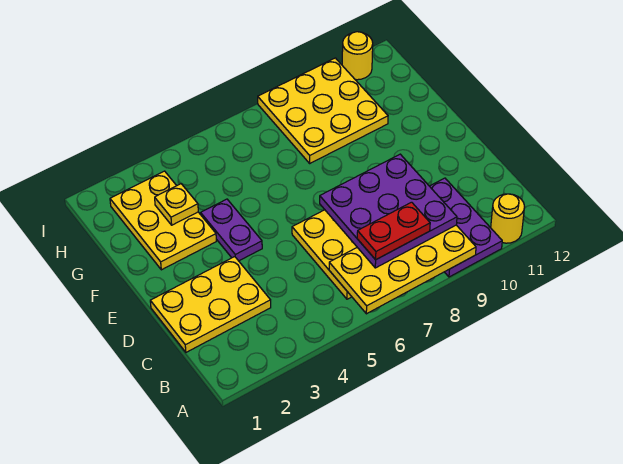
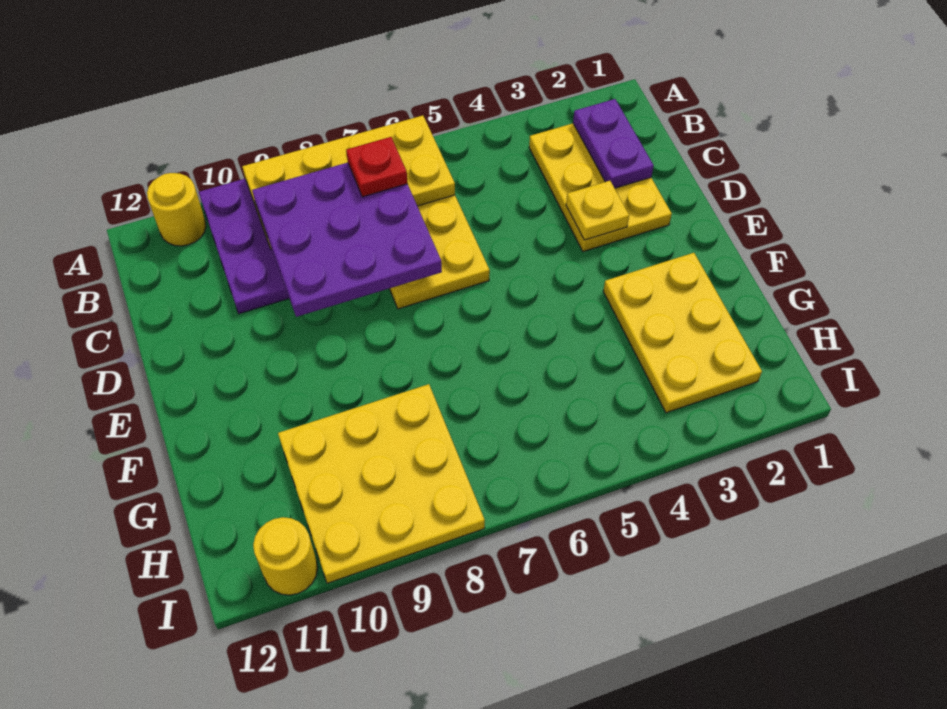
red 1x2 plate [357,202,430,260] -> red 1x1 plate [346,137,408,197]
yellow 2x3 plate [150,257,271,352] -> yellow 2x3 plate turned to [529,123,672,252]
purple 1x2 plate [201,199,262,261] -> purple 1x2 plate moved to [573,99,654,188]
yellow 1x1 plate [155,184,198,225] -> yellow 1x1 plate moved to [566,181,629,240]

